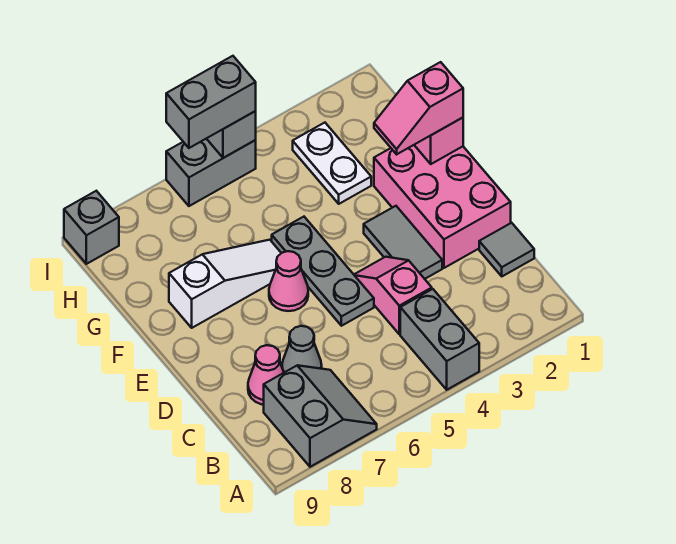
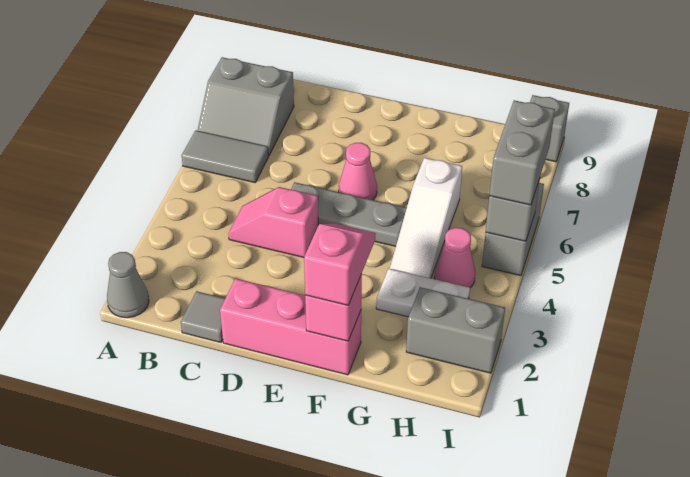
grey 1x2 brick [400,289,479,390] -> grey 1x2 brick moved to [406,287,505,373]
pink 1x2 slope [354,257,432,334] -> pink 1x2 slope turned to [228,187,318,257]
grey 1x1 cone [282,326,322,372] -> grey 1x1 cone moved to [107,252,149,318]
pink 1x1 cone [248,345,284,405] -> pink 1x1 cone moved to [434,228,475,288]
pink 2x3 brick [374,145,511,268] -> pink 1x3 brick [220,278,361,375]
grey 1x2 tile [364,206,442,279] -> grey 1x2 tile moved to [182,130,268,183]
white 1x3 slope [169,240,281,328] -> white 1x3 slope moved to [390,158,462,278]

